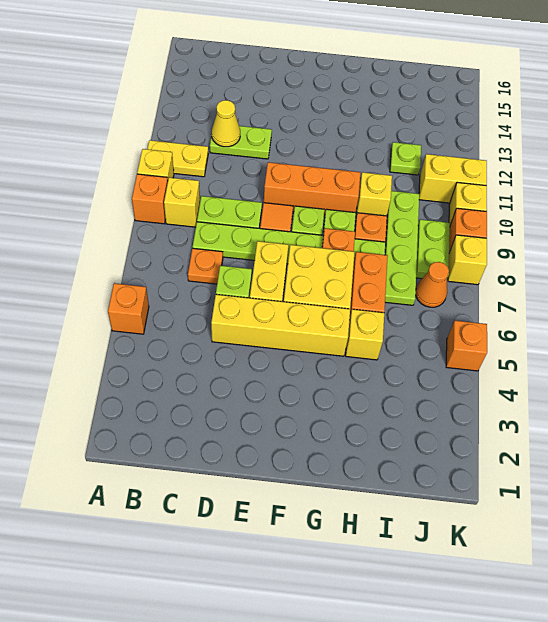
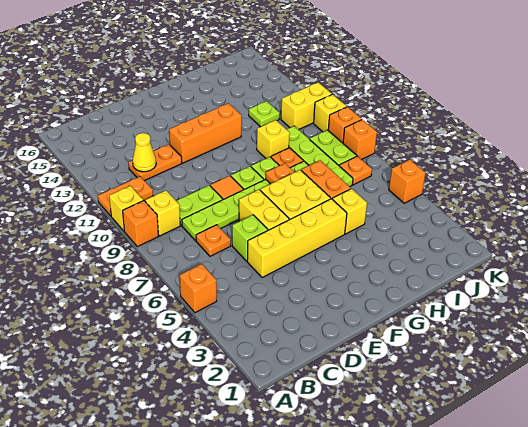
yellow 1x2 plate [148,140,208,177] -> orange 1x2 plate [98,177,153,216]
lime 1x2 plate [210,126,272,159] -> orange 1x2 plate [128,144,182,181]
orange 1x3 brick [264,162,360,215] -> orange 1x3 brick moved to [169,103,242,163]
orange 1x1 cone [416,262,449,307] -> orange 1x1 plate [339,156,372,185]
yellow 1x1 brick [448,235,487,285] -> orange 1x1 brick [343,119,377,160]

